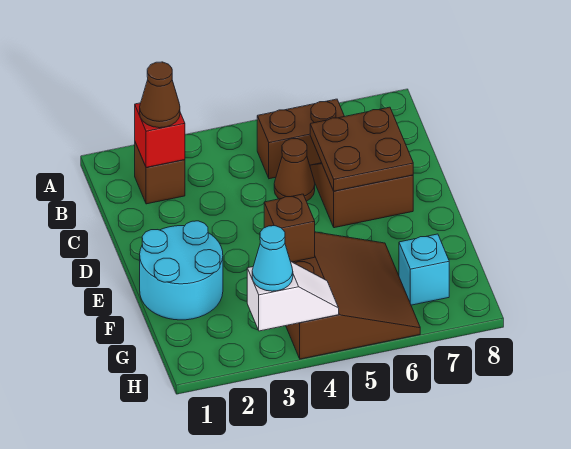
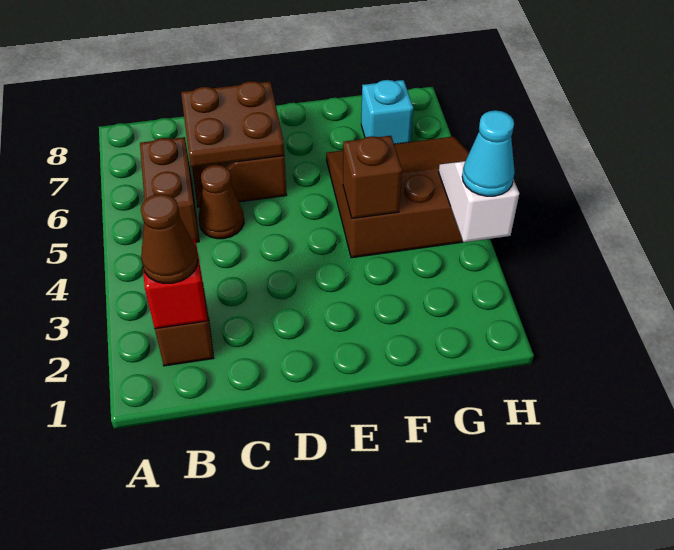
cyan 2x2 round brick [140,221,223,320] -> none

